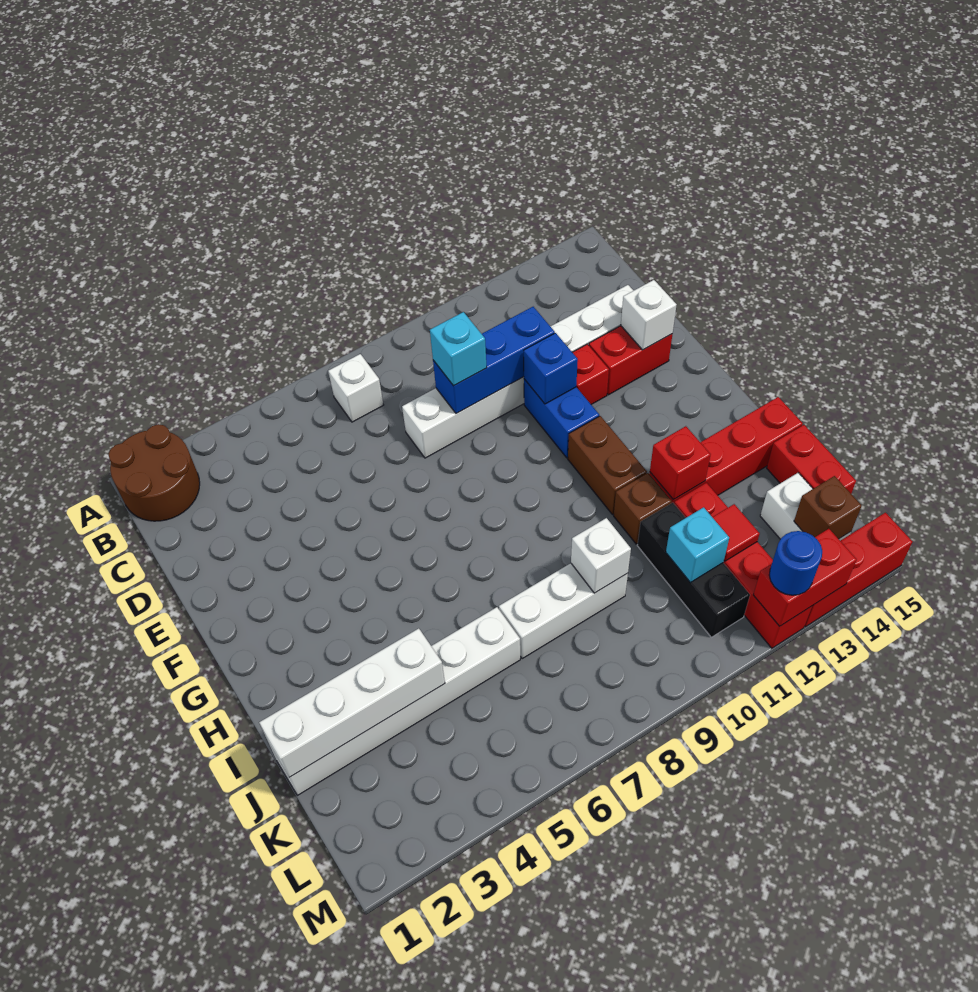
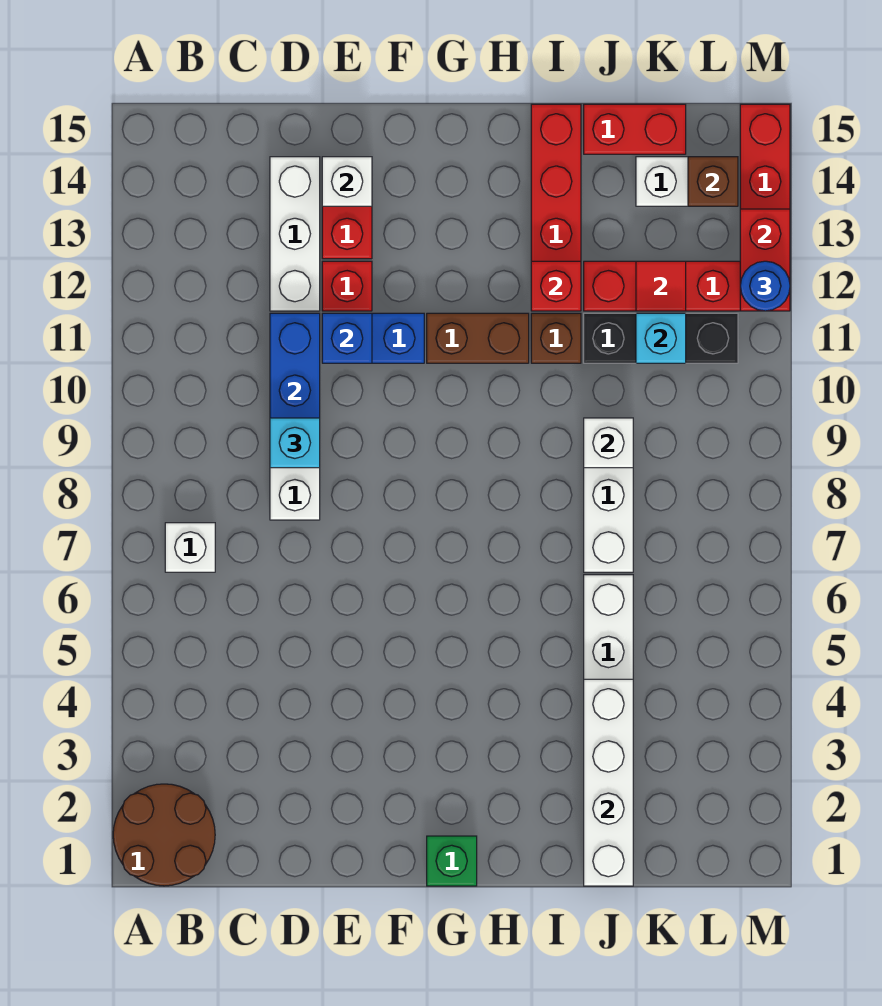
none -> green 1x1 brick [427,836,477,886]

